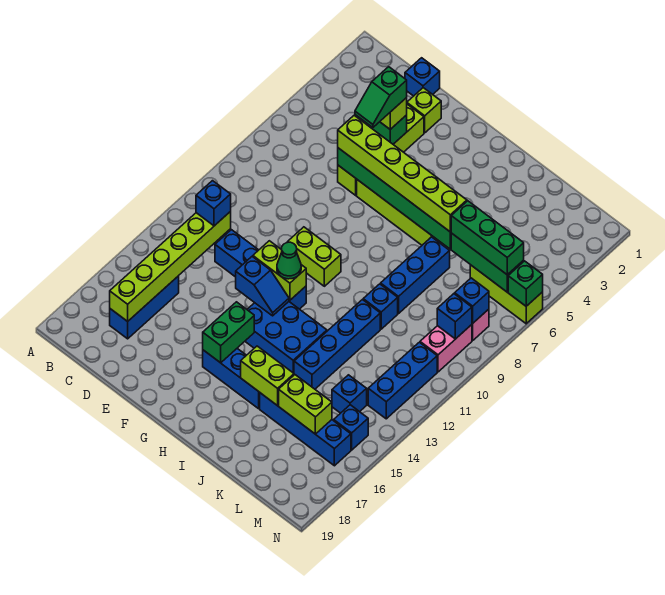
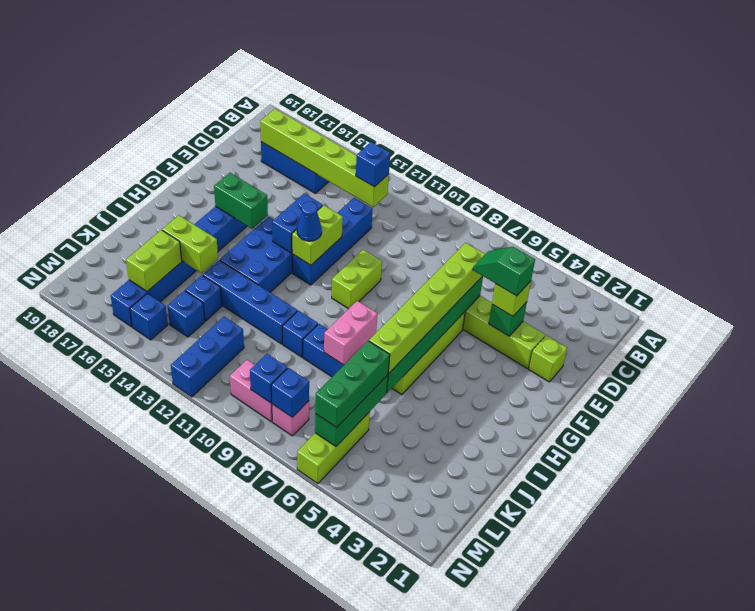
blue 1x1 brick [405,58,440,96] -> blue 1x1 brick moved to [185,275,222,321]
blue 1x2 slope [236,257,289,316] -> blue 1x2 brick [272,194,323,253]
green 1x1 cone [277,242,301,279] -> blue 1x1 cone [297,202,322,241]
none -> pink 1x2 brick [324,301,377,365]
lime 1x2 brick [241,346,294,406] -> lime 1x2 brick turned to [162,215,218,273]
blue 1x3 brick [368,342,437,419] -> blue 1x3 brick turned to [171,317,244,397]
green 1x1 brick [508,261,543,306] -> none

